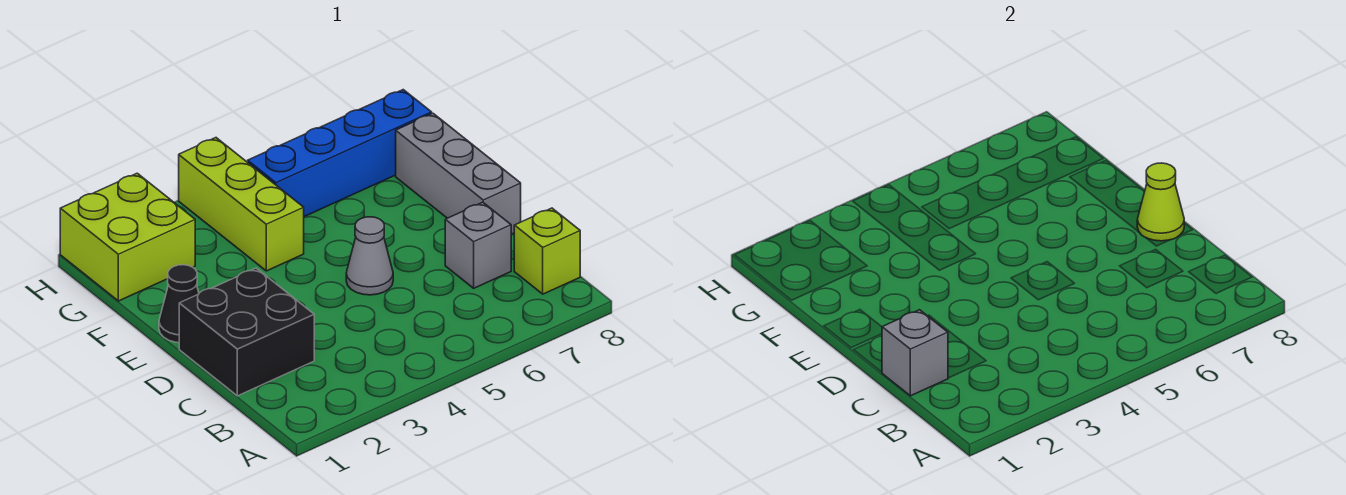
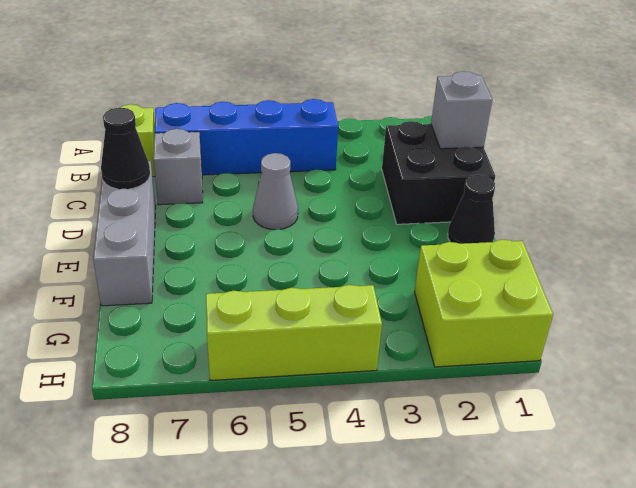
lime 1x1 cone [1137,163,1184,241] -> black 1x1 cone [101,108,150,189]
lime 1x3 brick [179,138,304,271] -> lime 1x3 brick turned to [206,285,382,380]
blue 1x4 brick [248,90,432,217] -> blue 1x4 brick moved to [155,99,338,175]

